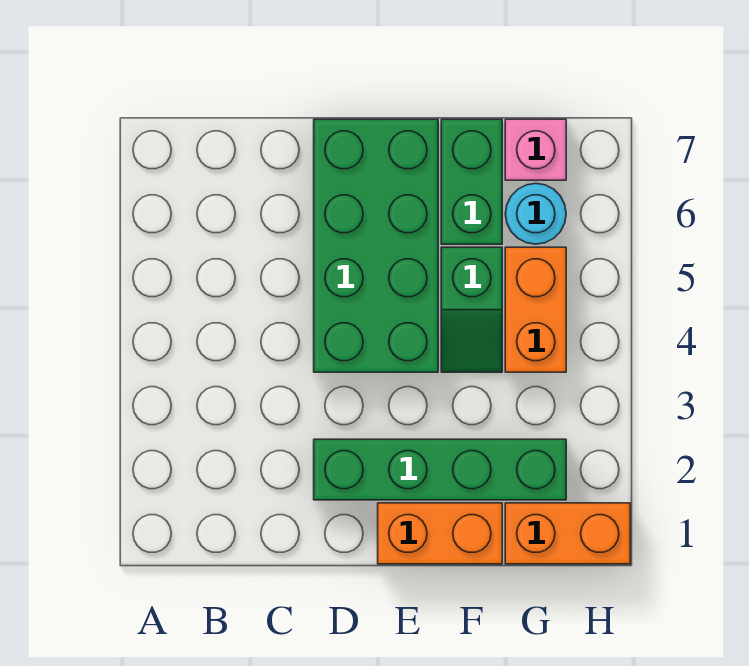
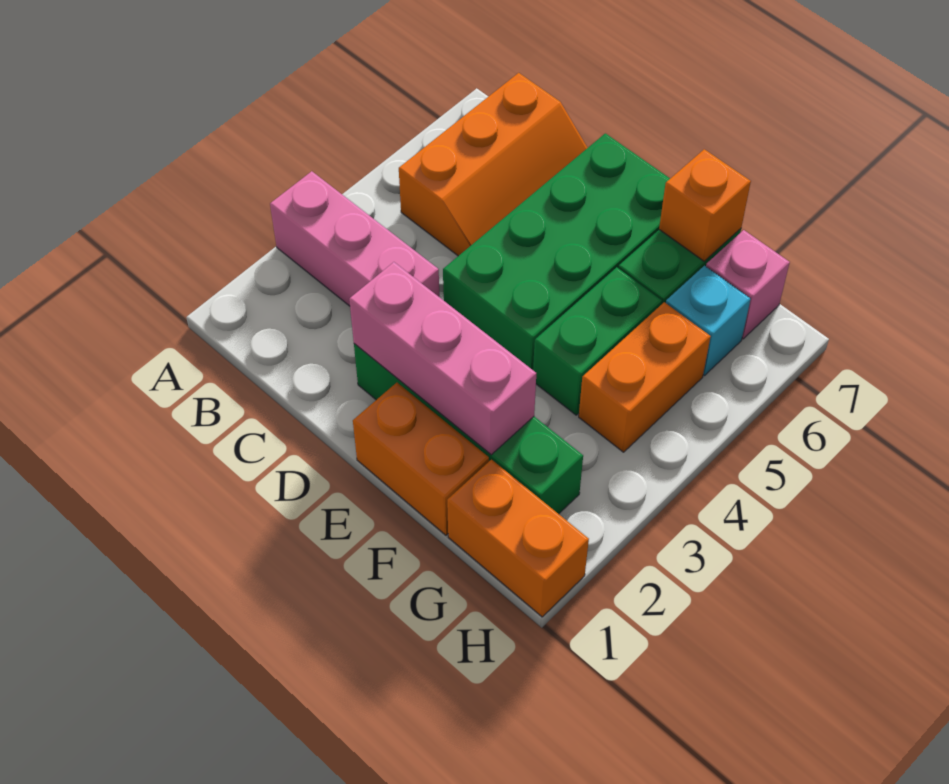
none -> pink 1x3 brick [270,171,439,306]
none -> orange 2x3 slope [399,73,587,256]
none -> pink 1x3 brick [349,262,536,455]
green 1x2 slope [441,247,502,372] -> green 1x2 brick [533,267,662,415]
none -> orange 1x1 brick [659,149,751,261]
cyan 1x1 round brick [505,183,566,244] -> cyan 1x1 brick [666,266,751,376]

